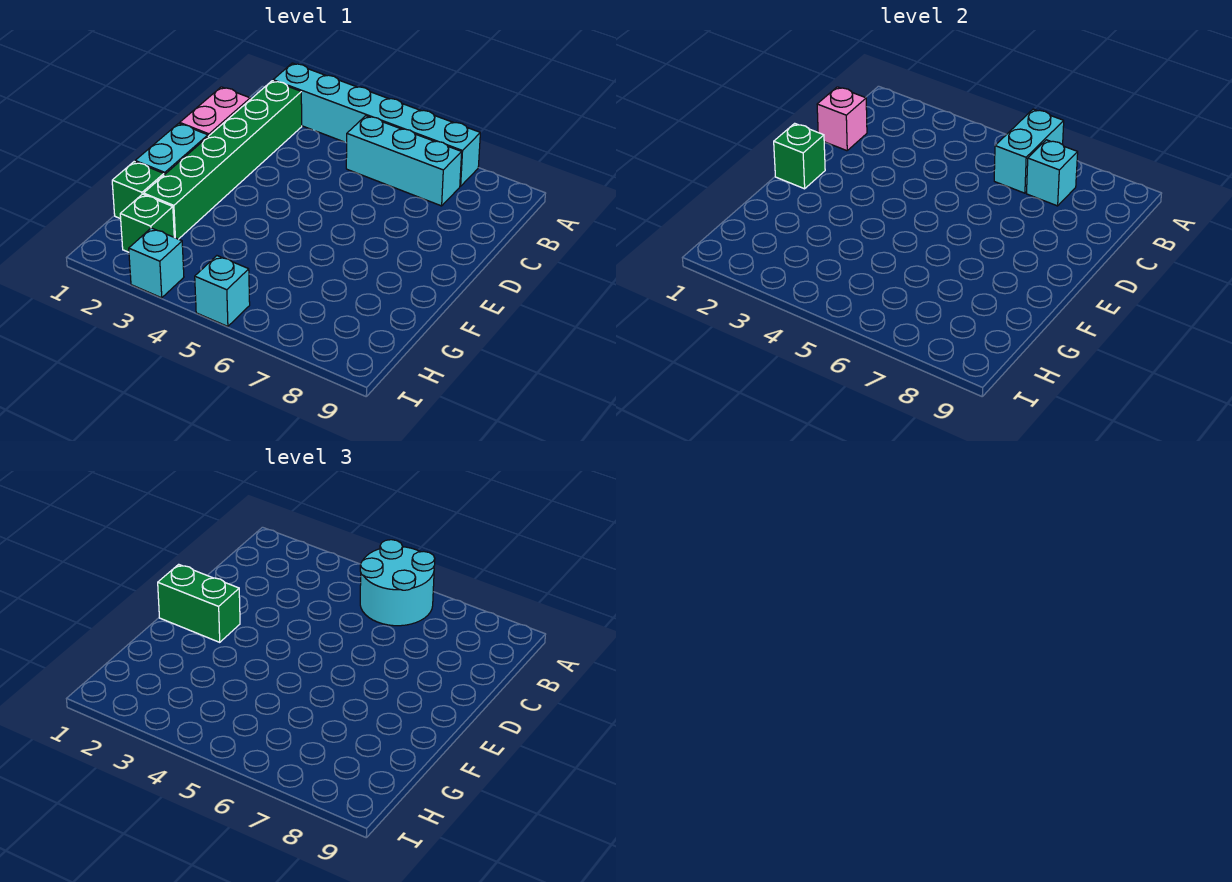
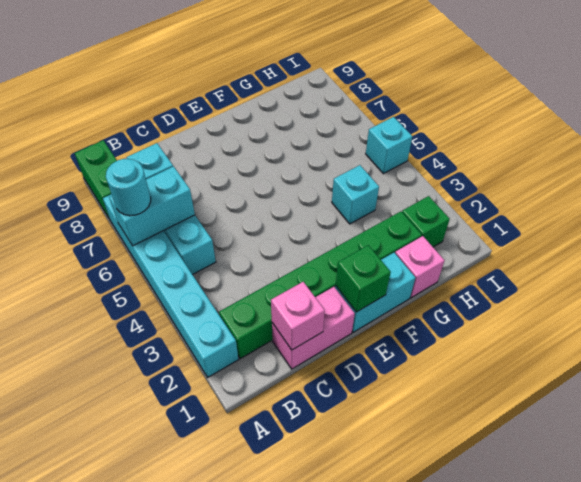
cyan 2x2 round brick [360,540,435,626] -> cyan 1x1 round brick [106,159,151,216]
green 1x2 brick [158,564,240,642] -> green 1x2 brick moved to [75,140,117,219]
green 1x1 brick [112,162,164,219] -> pink 1x1 brick [395,236,445,298]
cyan 1x1 brick [129,228,184,298] -> cyan 1x1 brick moved to [332,165,379,224]

